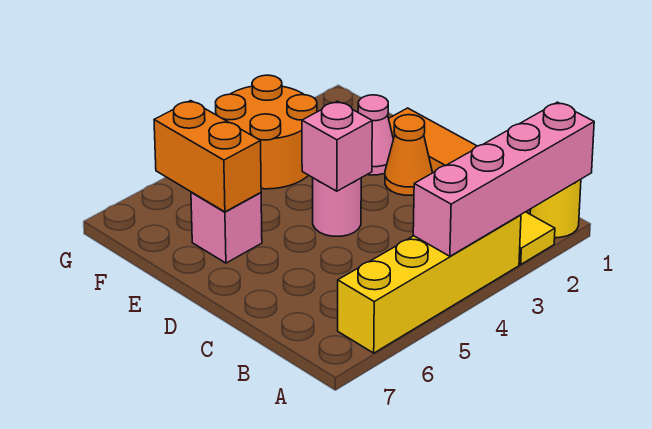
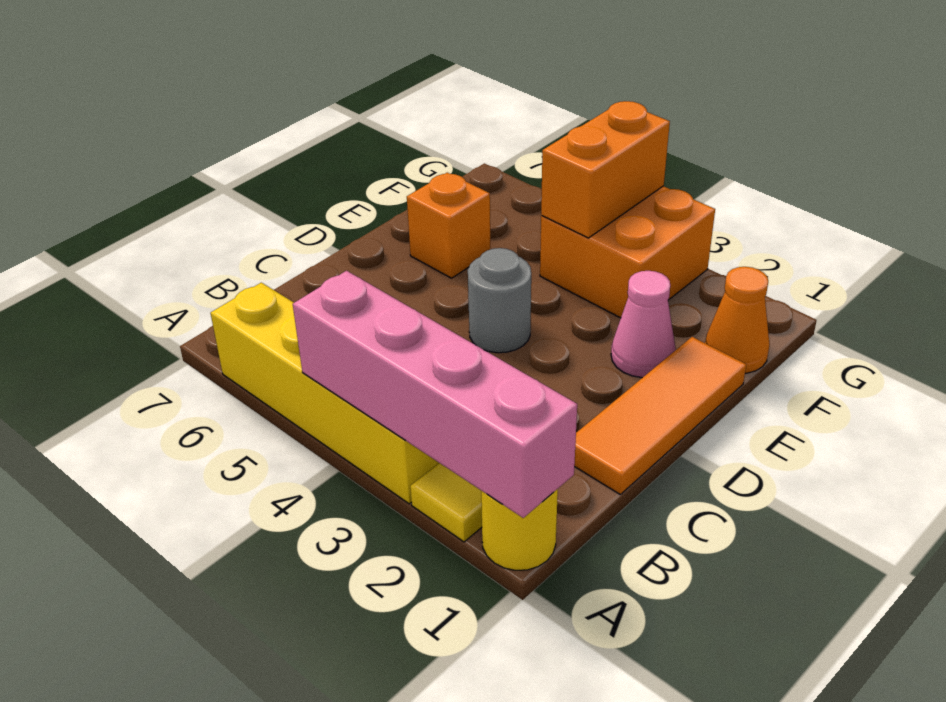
orange 1x1 cone [385,115,432,195] -> orange 1x1 cone moved to [705,267,770,373]
pink 1x1 round brick [313,178,361,236] -> grey 1x1 round brick [468,248,531,353]
pink 1x1 brick [302,101,372,191] -> none
pink 1x1 brick [191,192,262,263] -> orange 1x1 brick [407,173,490,278]
orange 1x2 brick [154,101,261,212] -> orange 1x2 brick moved to [541,101,670,238]
orange 2x2 round brick [216,75,317,189] -> orange 2x2 brick [540,186,715,318]

